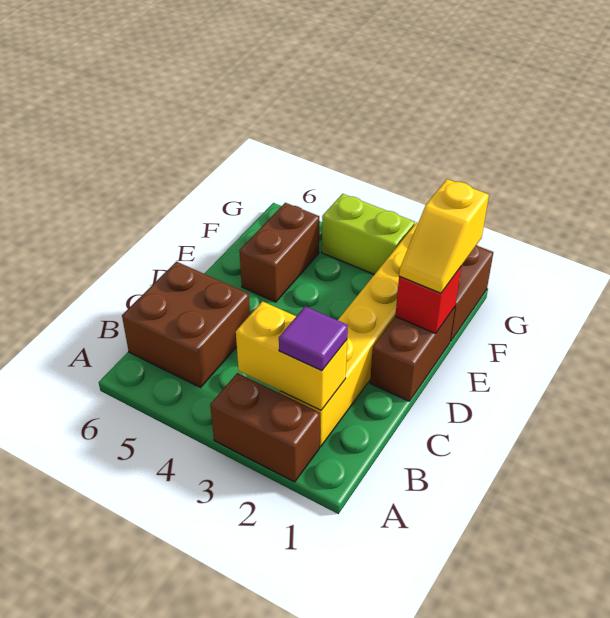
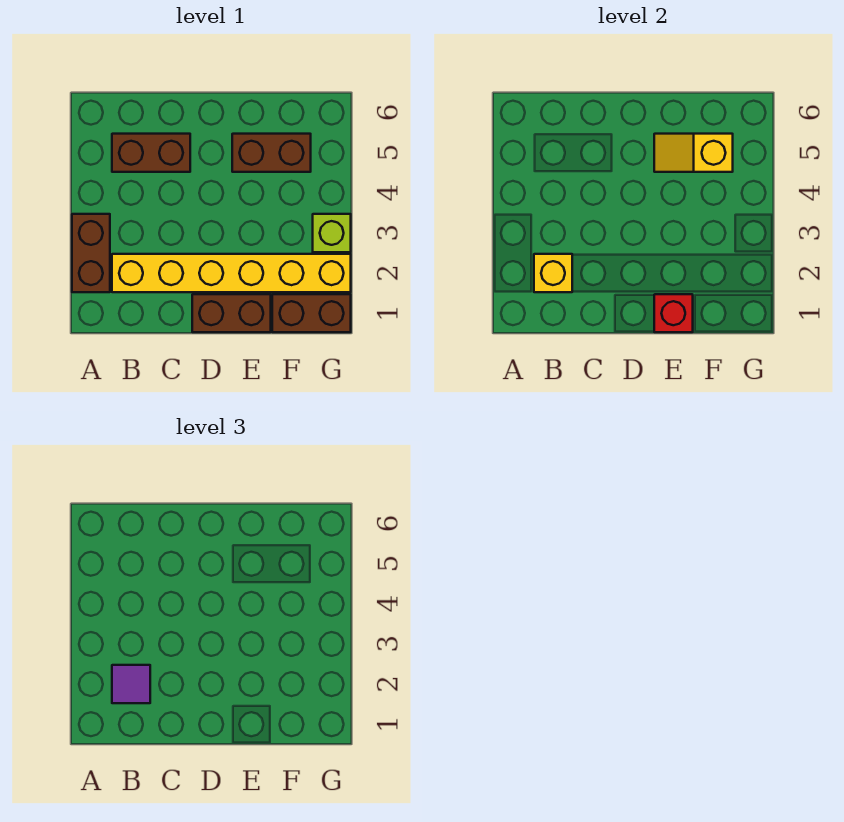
yellow 1x2 brick [236,301,347,410] -> yellow 1x1 brick [534,254,572,292]
brown 2x2 brick [122,262,250,387] -> brown 1x2 brick [112,134,190,172]
yellow 1x2 slope [399,179,489,293] -> yellow 1x2 slope moved to [654,134,733,172]
lime 1x2 brick [322,194,415,275] -> lime 1x1 brick [313,214,351,252]

